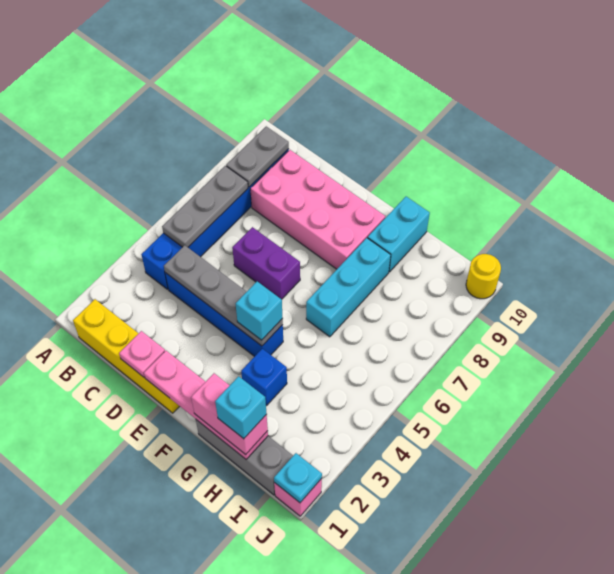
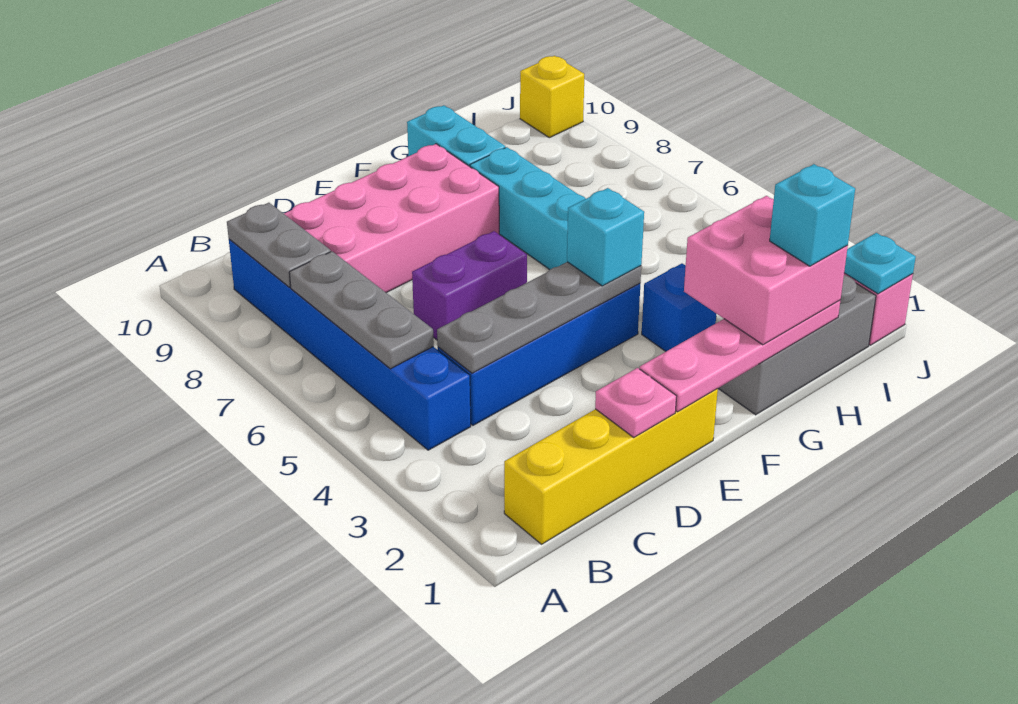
pink 1x2 brick [191,373,268,454] -> pink 2x2 brick [684,196,848,345]
yellow 1x1 round brick [466,254,501,299] -> yellow 1x1 brick [520,56,584,138]

